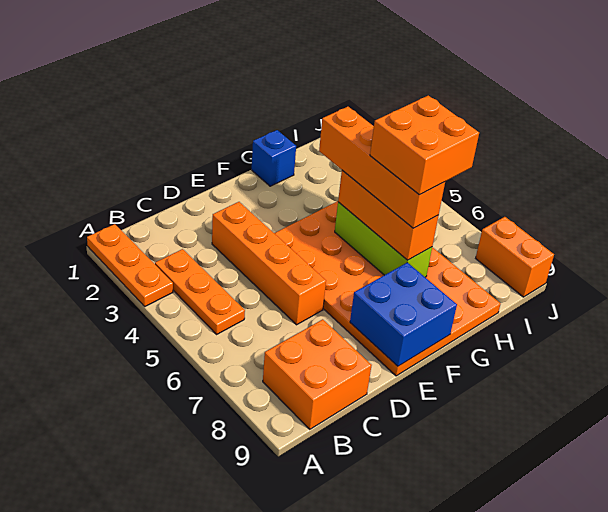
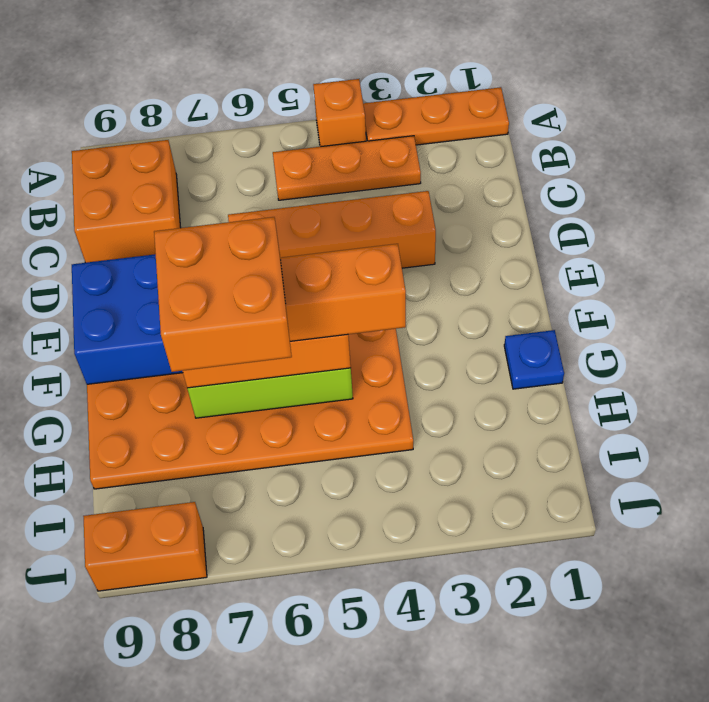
none -> orange 1x1 brick [313,79,366,147]
blue 1x1 brick [252,130,296,186] -> blue 1x1 plate [504,330,564,389]

